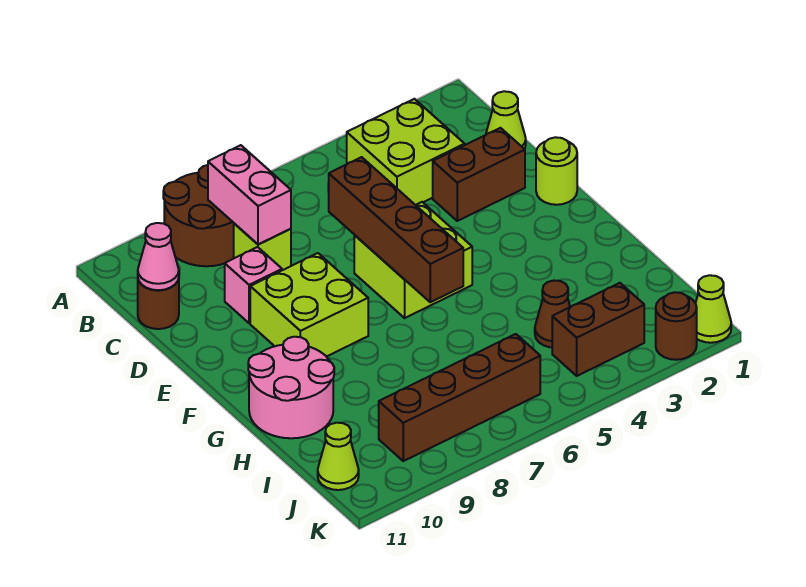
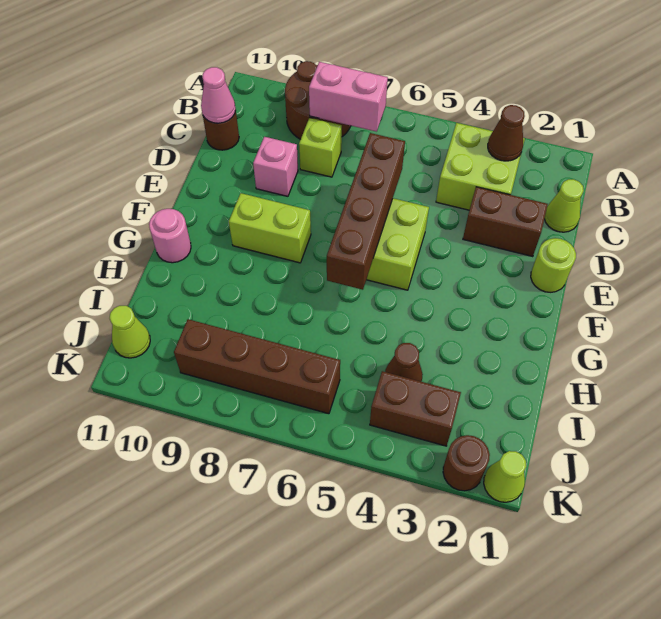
none -> brown 1x1 cone [488,105,525,161]
pink 1x2 brick [208,145,291,245] -> pink 1x2 brick turned to [309,62,388,132]
lime 2x2 brick [250,253,368,357] -> lime 1x2 brick [229,193,311,263]
pink 2x2 round brick [248,337,334,438] -> pink 1x1 round brick [149,209,191,263]

